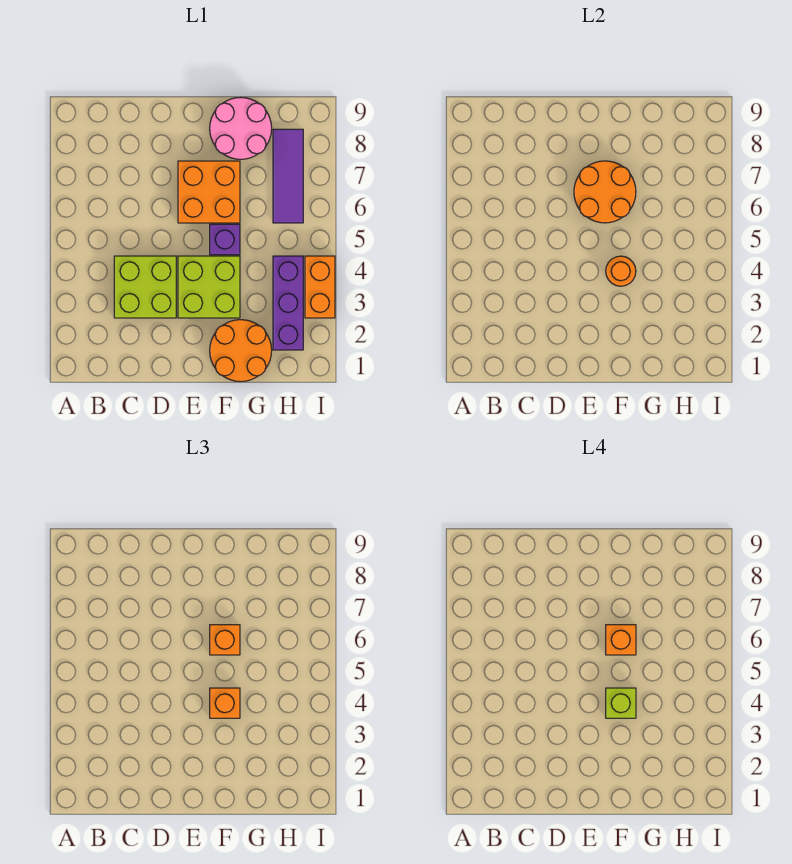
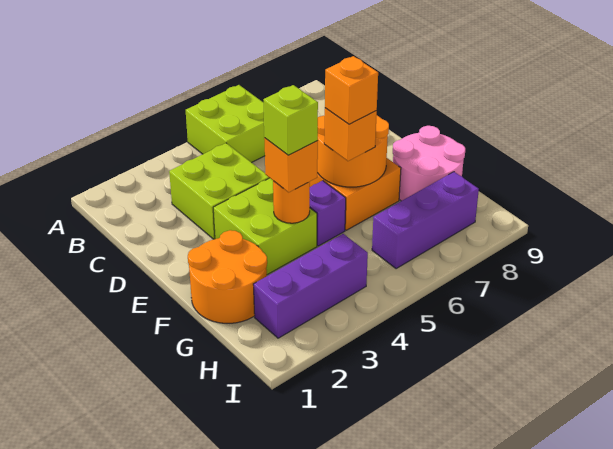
none -> lime 2x2 brick [186,85,265,163]
purple 1x3 tile [273,129,303,223] -> purple 1x3 brick [372,172,479,269]
orange 1x2 brick [305,256,335,318] -> none

